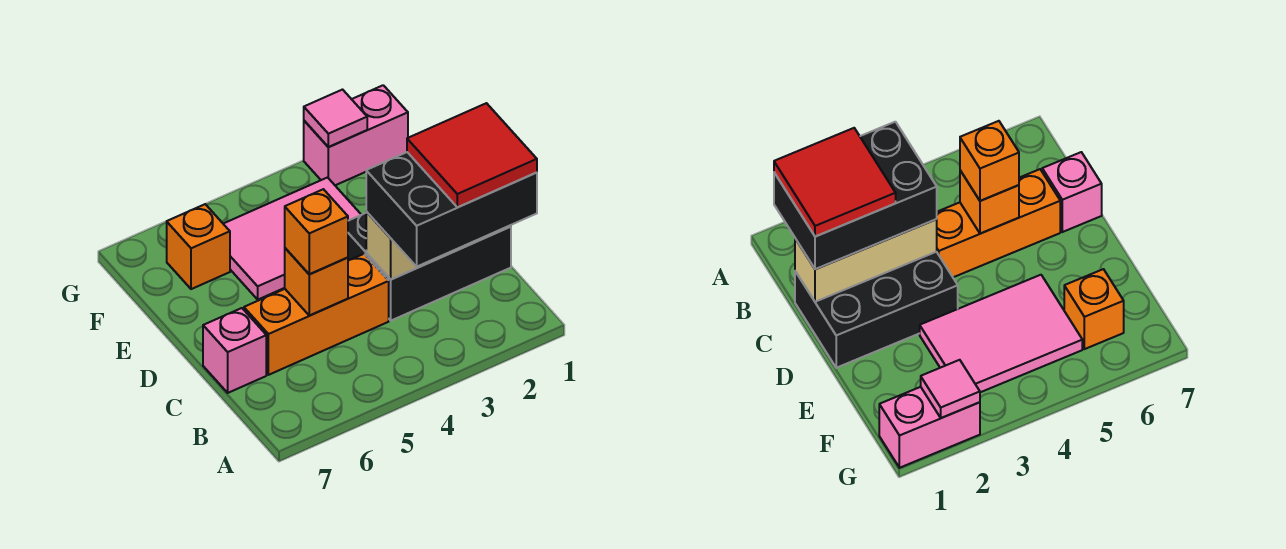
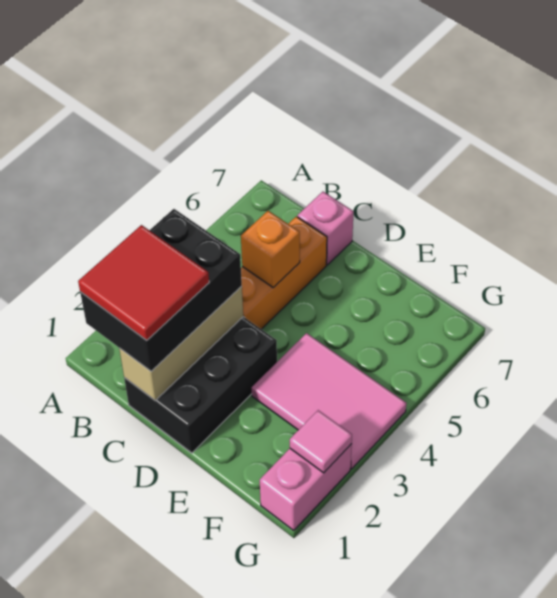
orange 1x1 brick [285,189,348,274] -> none
pink 2x3 tile [224,178,361,299] -> pink 2x3 tile turned to [252,333,407,469]
orange 1x1 brick [167,204,230,289] -> none

